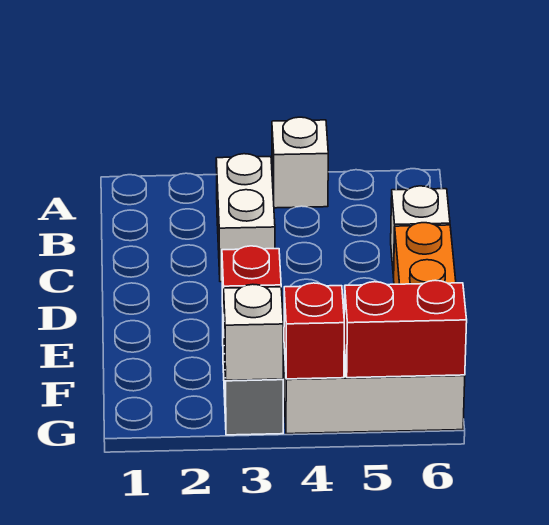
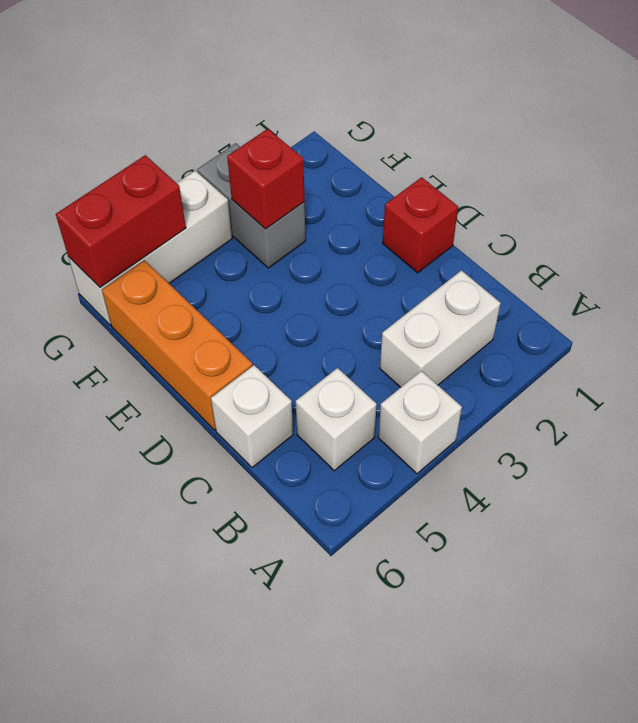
white 1x2 brick [216,154,275,282] -> white 1x2 brick turned to [380,270,501,387]
white 1x1 brick [224,284,283,380] -> white 1x1 brick moved to [296,368,377,471]
red 1x1 brick [284,283,344,379] -> red 1x1 brick moved to [383,177,458,273]

